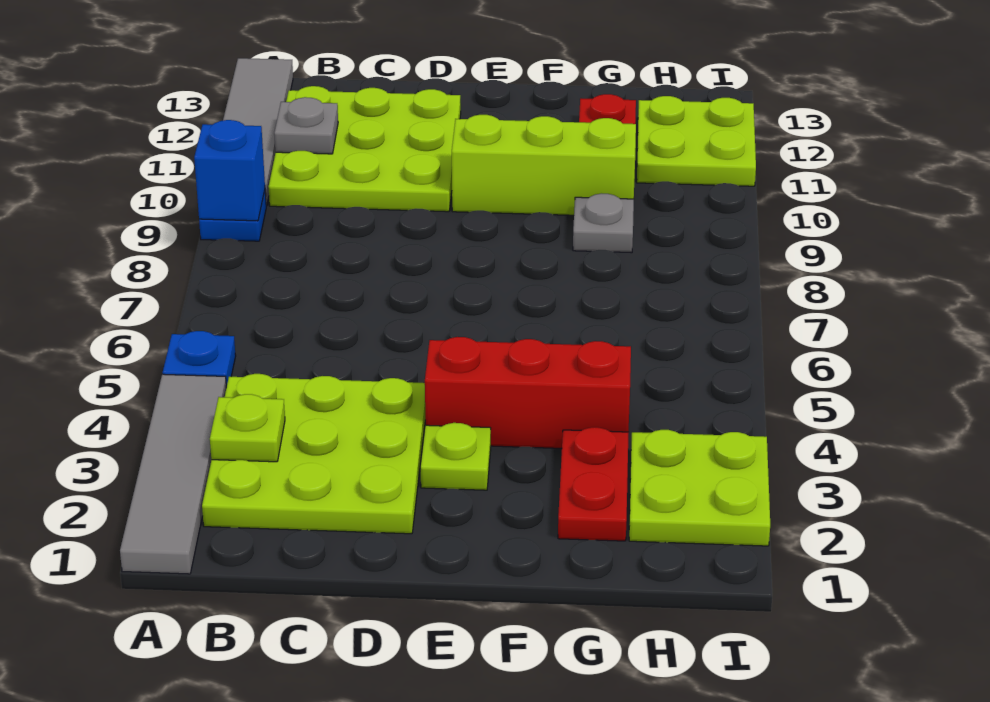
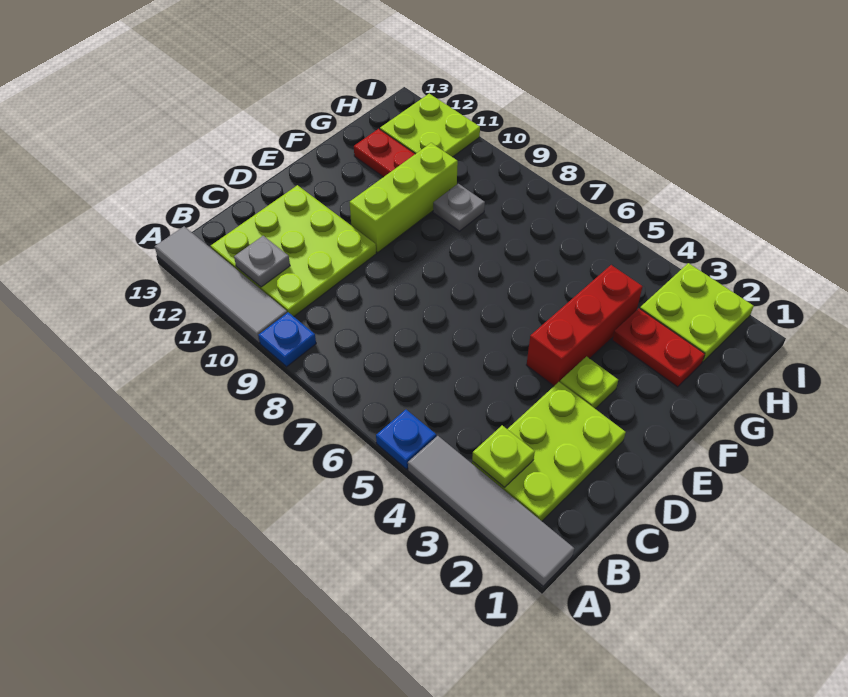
blue 1x1 brick [194,120,265,221] -> none
lime 3x3 plate [202,374,425,534] -> lime 2x3 plate [472,382,626,521]

